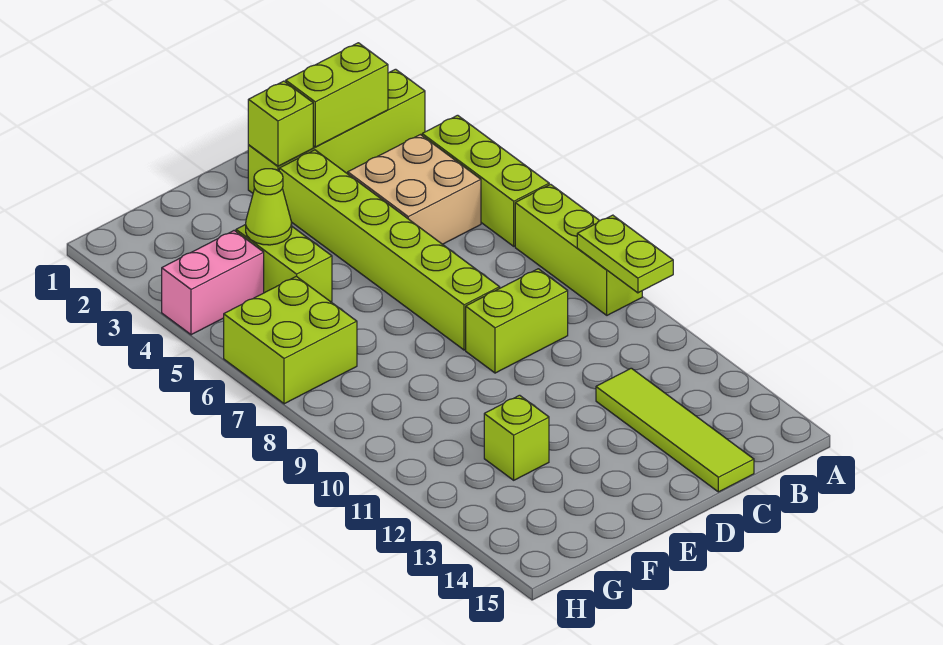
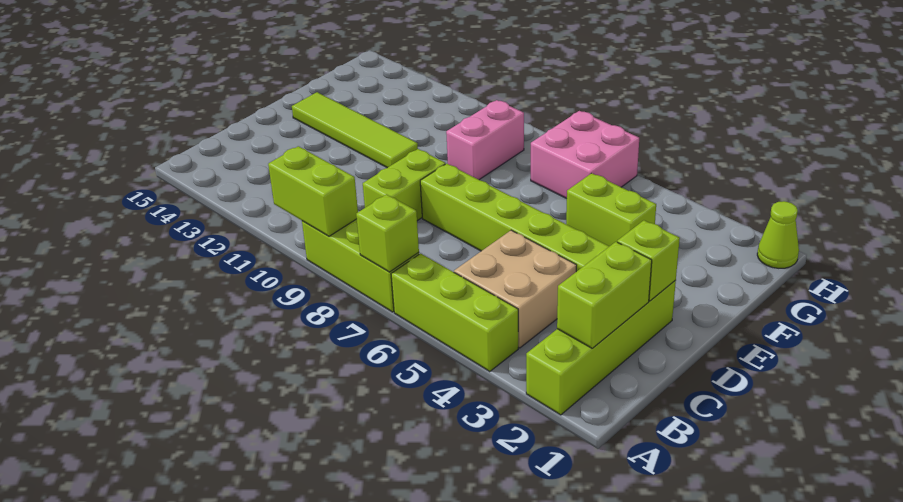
lime 1x2 plate [577,215,673,293] -> lime 1x2 brick [268,146,358,236]
lime 1x4 tile [596,368,754,492] -> lime 1x4 tile moved to [292,92,418,168]
lime 1x1 cone [246,169,292,245] -> lime 1x1 cone moved to [757,201,799,268]
lime 1x1 brick [484,395,549,480] -> lime 1x1 brick moved to [356,194,419,272]
pink 1x2 brick [162,230,264,335] -> pink 1x2 brick moved to [446,100,524,180]
lime 2x2 brick [224,276,357,404] -> pink 2x2 brick [531,111,639,199]

